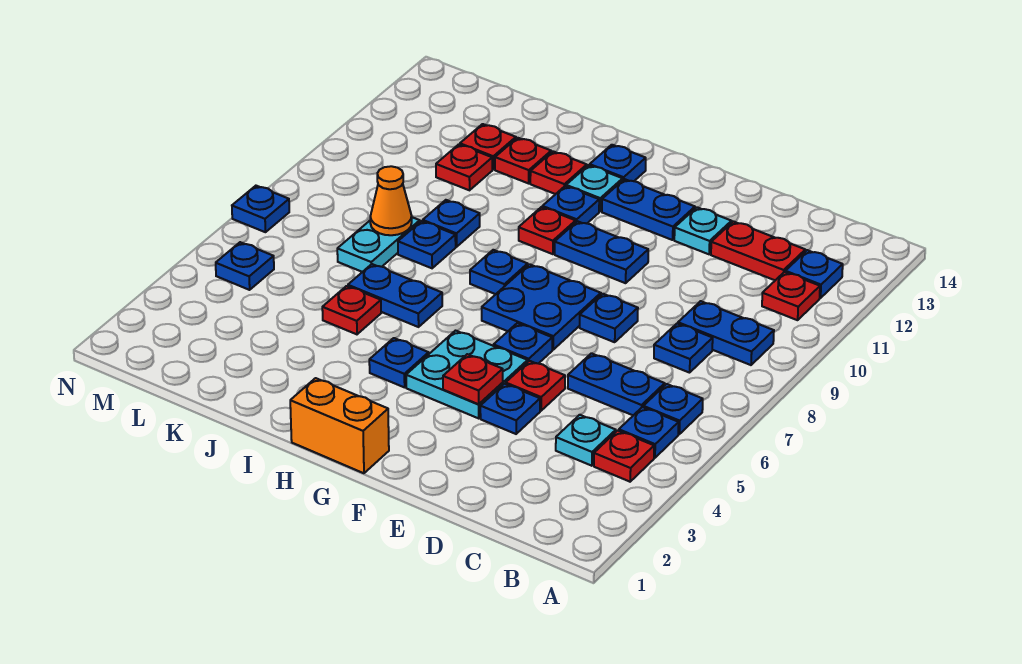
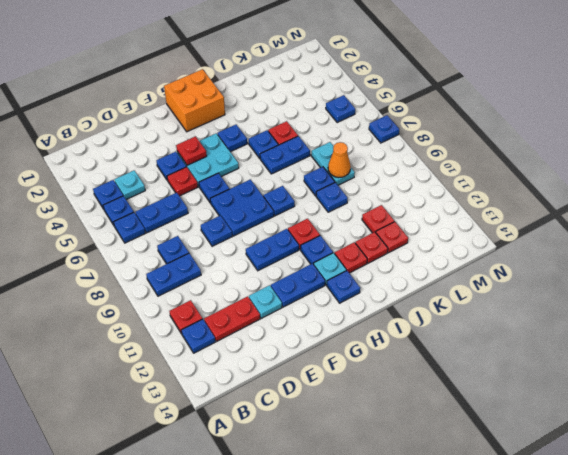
red 1x1 plate [594,431,654,482] -> blue 1x1 plate [93,180,123,209]
orange 1x2 brick [290,378,389,473] -> orange 2x2 brick [164,69,225,132]
none -> blue 1x1 plate [249,130,278,158]

